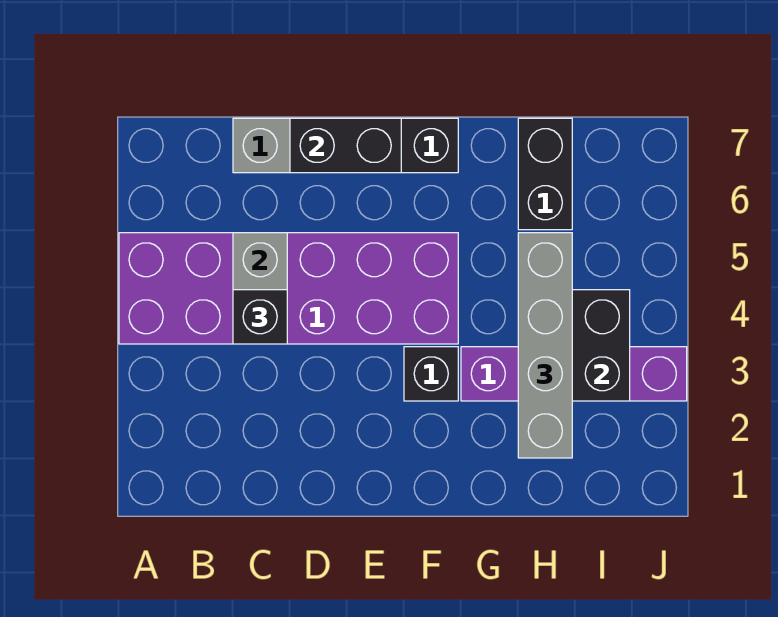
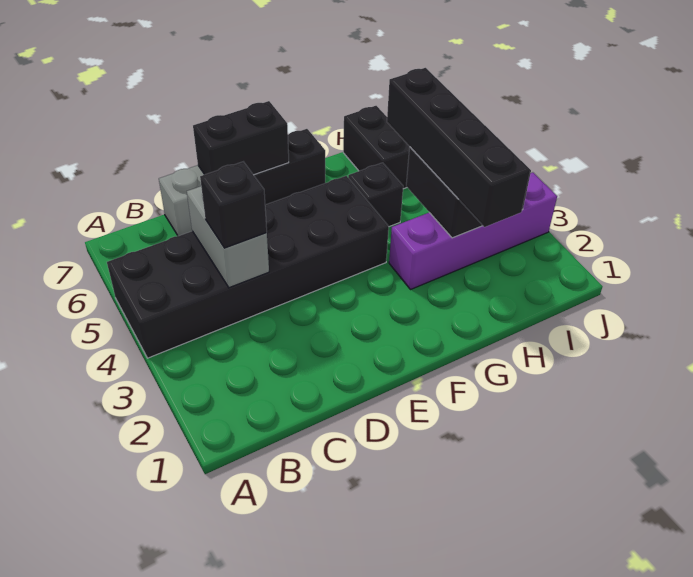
purple 2x6 brick [119,233,458,344] -> black 2x6 brick [107,176,389,358]
black 1x1 brick [404,347,458,401] -> black 1x1 brick moved to [348,163,403,227]
grey 1x4 brick [518,233,572,458] -> black 1x4 brick [387,68,530,227]

